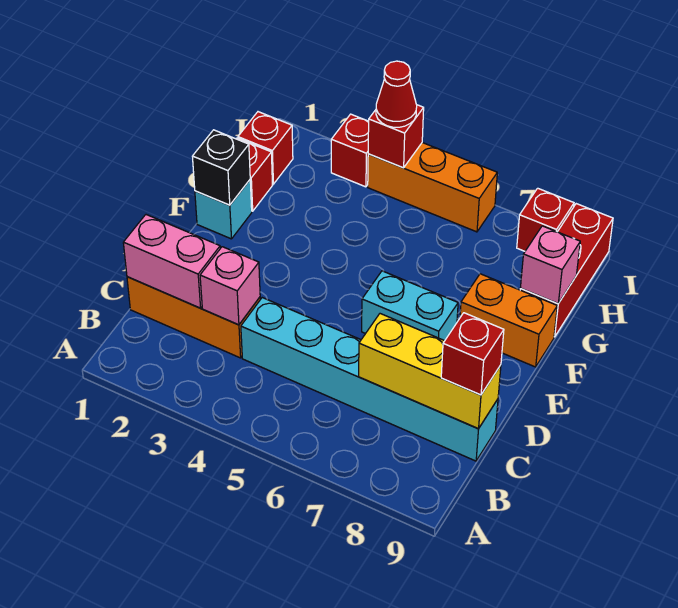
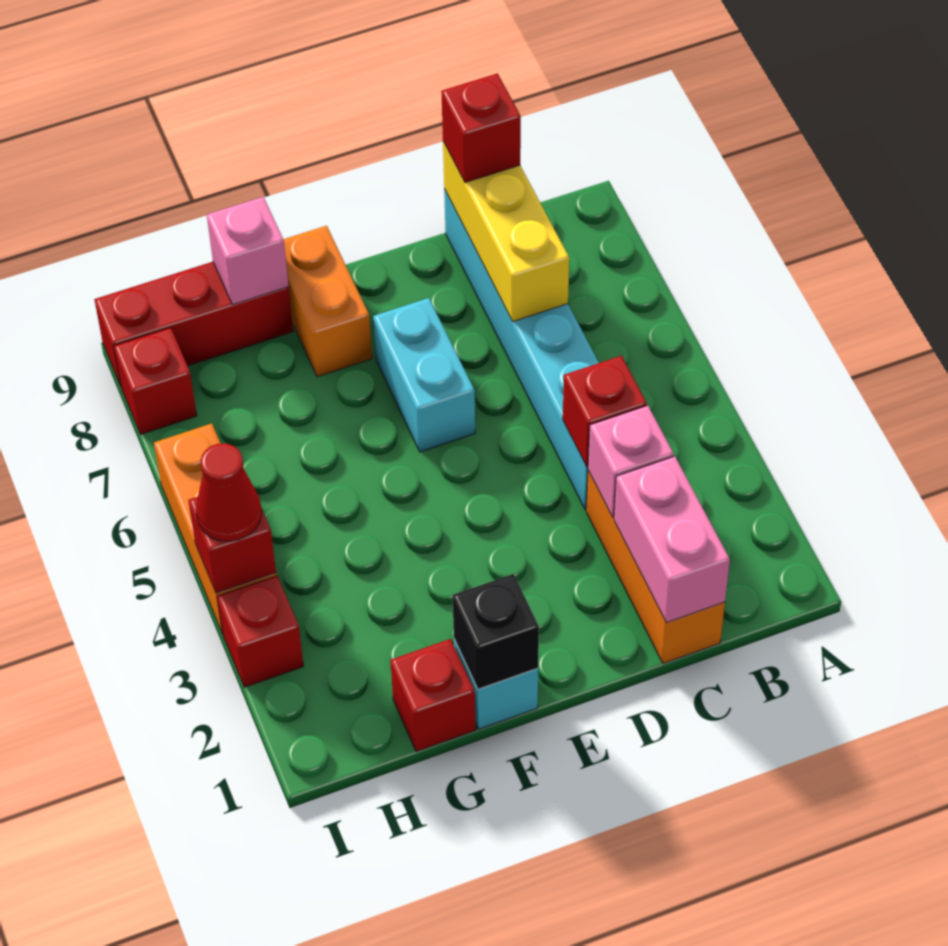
red 1x1 brick [238,112,293,184] -> red 1x1 brick moved to [563,356,647,467]

